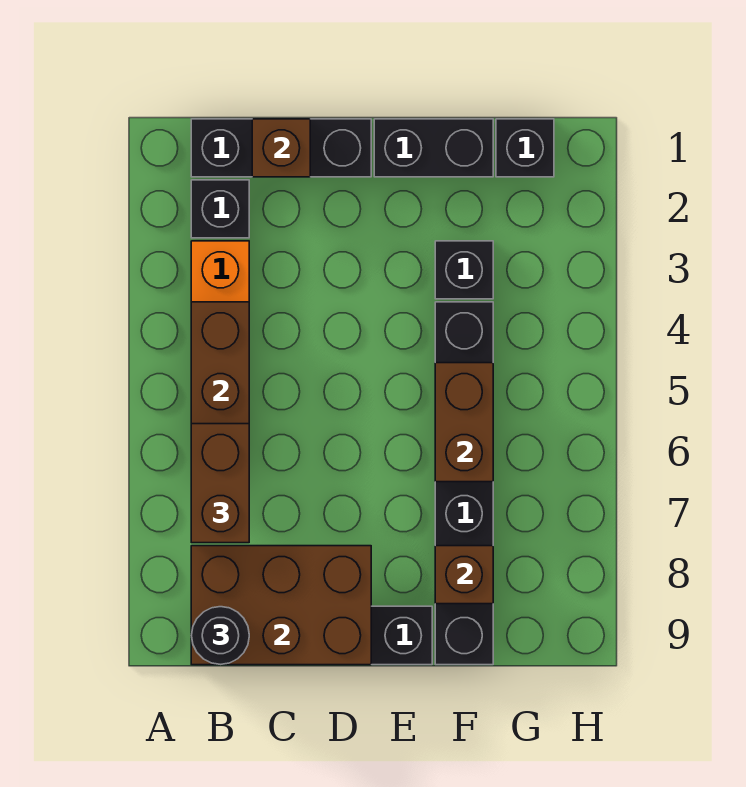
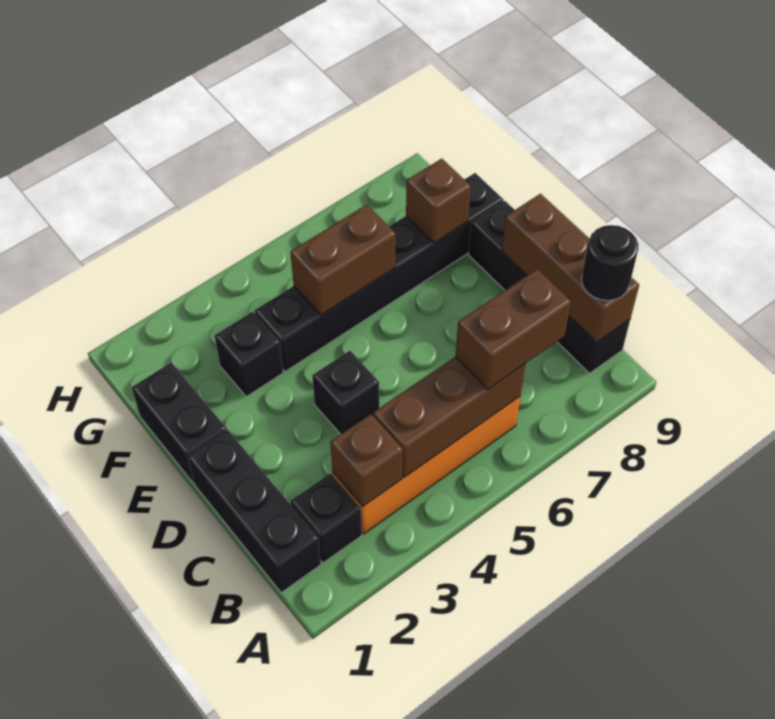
brown 2x3 brick [191,546,371,665] -> brown 1x3 brick [502,194,639,342]
brown 1x1 brick [252,119,310,177] -> brown 1x1 brick moved to [331,414,403,506]
black 1x1 brick [496,119,554,177] -> black 1x1 brick moved to [312,351,379,434]

